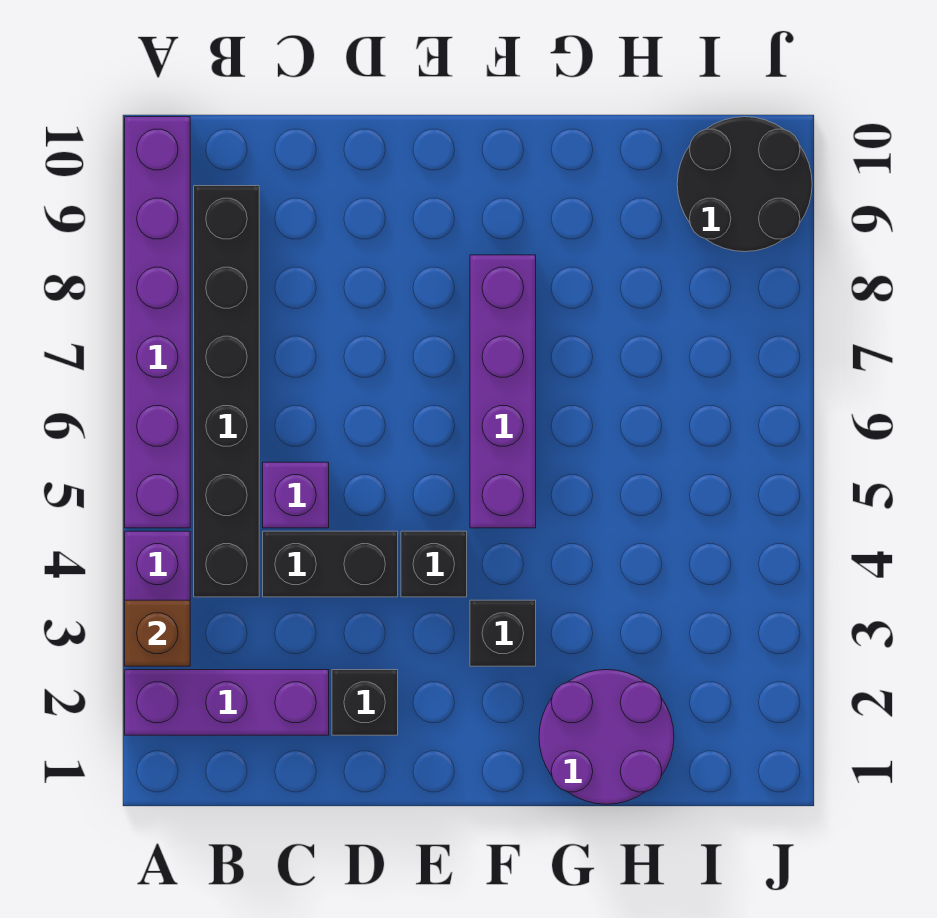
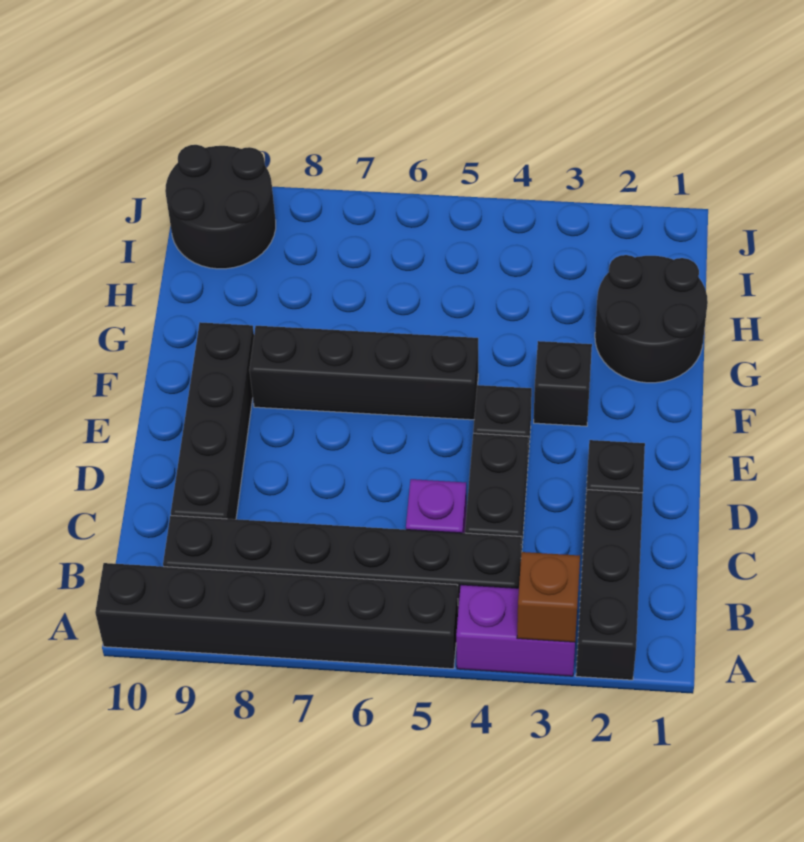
purple 1x3 brick [125,670,329,735] -> black 1x3 brick [576,490,643,680]
purple 1x6 brick [125,117,190,528] -> black 1x6 brick [95,563,458,669]
none -> black 1x4 brick [171,322,254,519]
purple 1x4 brick [470,255,536,528] -> black 1x4 brick [249,326,478,420]
purple 2x2 round brick [539,670,674,804] -> black 2x2 round brick [595,255,708,383]

